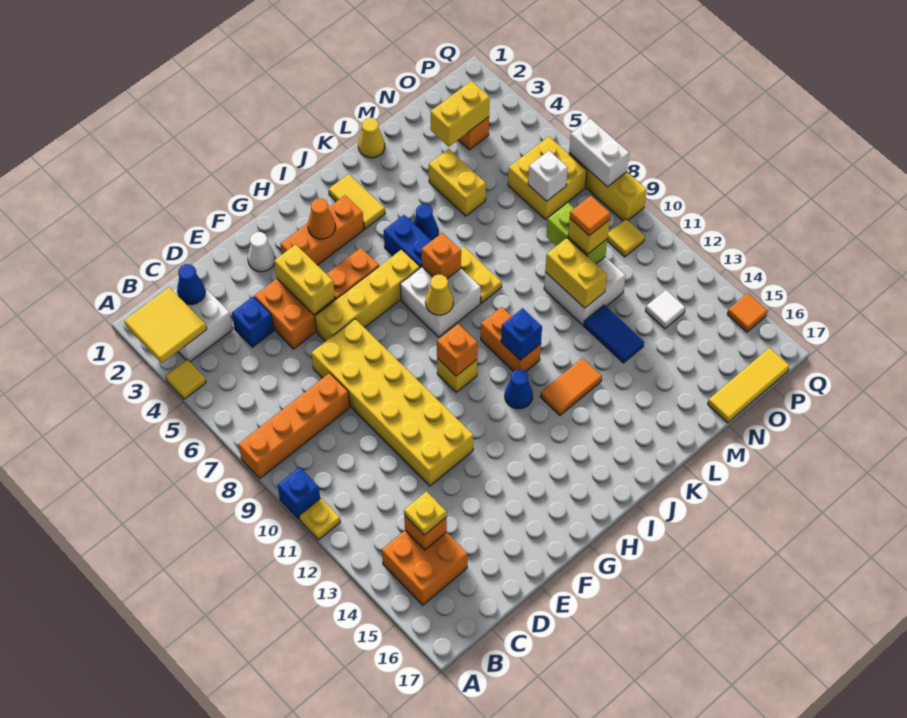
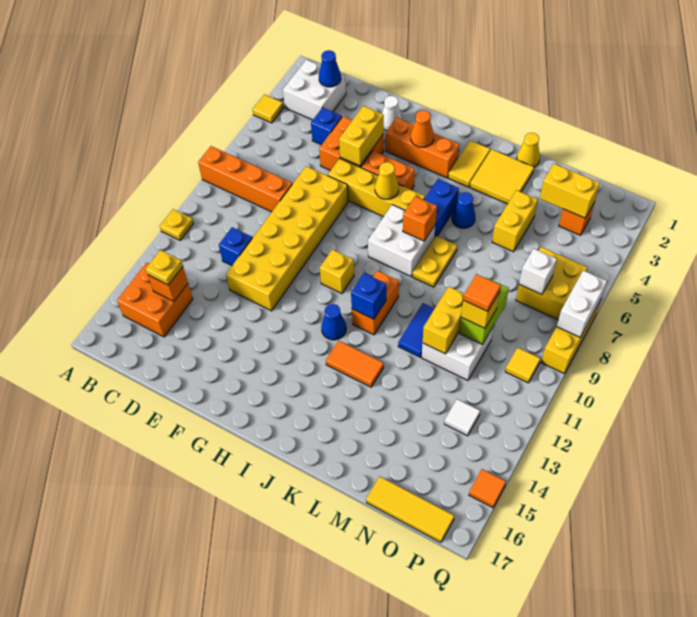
yellow 2x2 tile [124,287,207,363] -> yellow 2x2 tile moved to [470,149,534,204]
blue 1x1 brick [278,467,320,519] -> blue 1x1 brick moved to [219,227,252,266]
orange 1x1 brick [437,324,478,376] -> none
yellow 1x1 cone [425,275,453,315] -> yellow 1x1 cone moved to [375,162,399,199]
blue 1x2 tile [584,305,644,363] -> blue 1x2 tile moved to [398,303,435,357]

